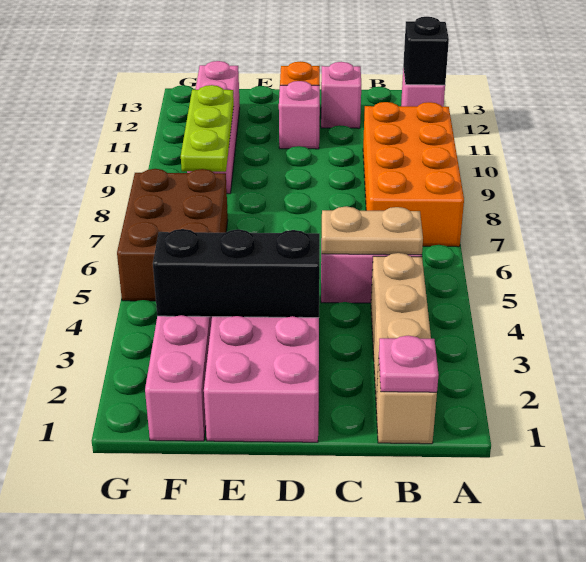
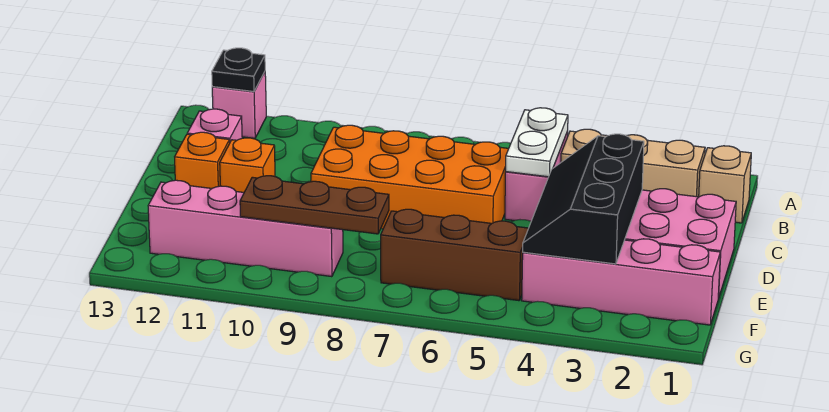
orange 2x4 brick [363,102,464,247] -> orange 2x4 brick moved to [311,125,509,229]
black 1x1 brick [403,17,449,85] -> black 1x1 plate [212,48,265,92]
pink 1x1 plate [379,336,439,392] -> none
tan 1x2 plate [322,206,423,255] -> white 1x2 plate [506,108,568,177]
pink 1x1 brick [279,81,320,149] -> orange 1x1 brick [220,138,275,192]
brown 2x3 brick [117,169,228,301] -> brown 1x3 brick [381,209,529,301]
lime 1x3 plate [181,85,234,172] -> brown 1x3 plate [240,176,389,234]

